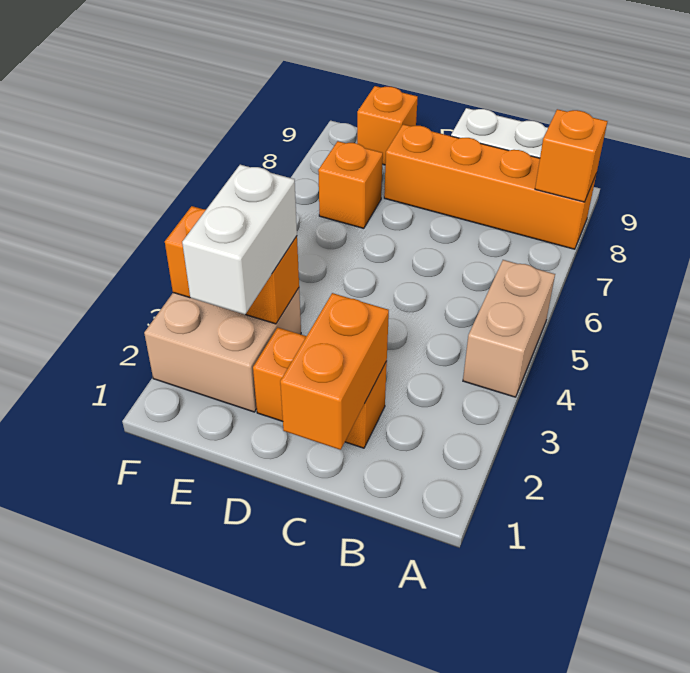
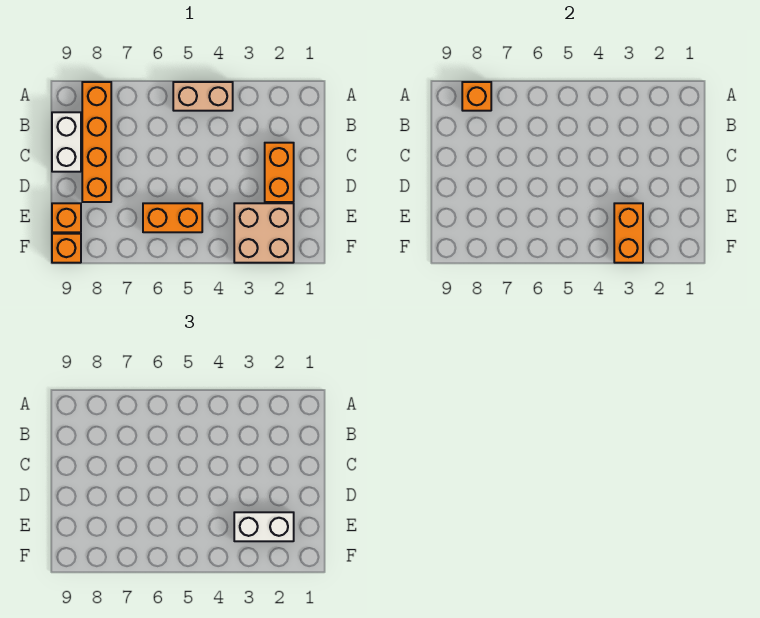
orange 1x2 brick [280,293,389,450] -> orange 1x2 brick moved to [143,203,202,232]
orange 1x1 brick [318,141,383,228] -> orange 1x1 brick moved to [52,234,81,263]

